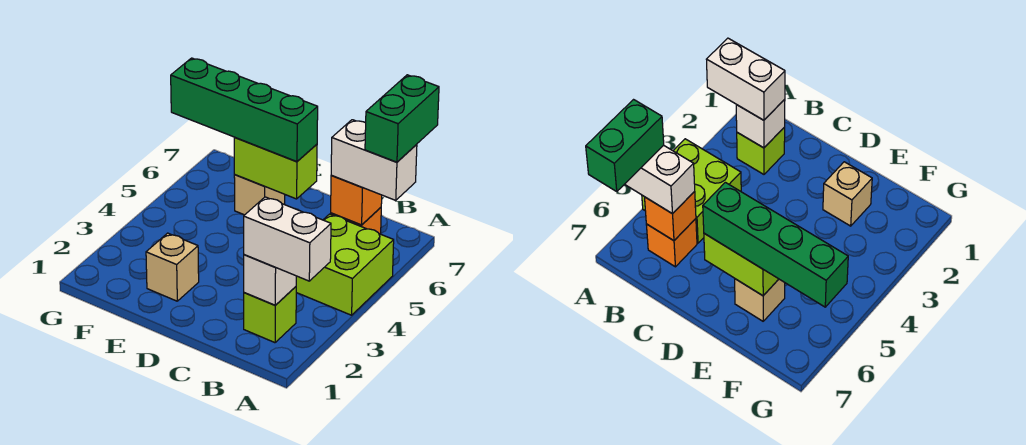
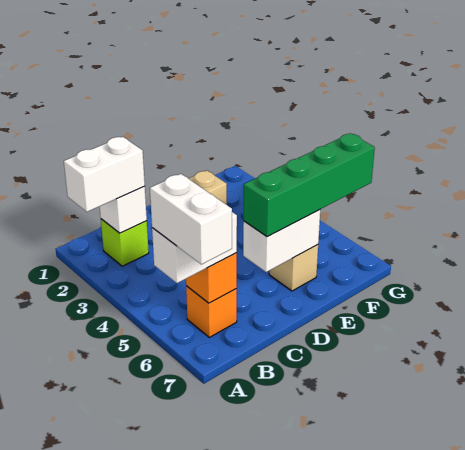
lime 2x2 brick [296,214,394,315] -> none
green 1x2 brick [365,75,439,162] -> white 1x2 brick [150,174,232,264]
lime 1x2 brick [234,138,317,199] -> white 1x2 brick [243,210,320,272]

